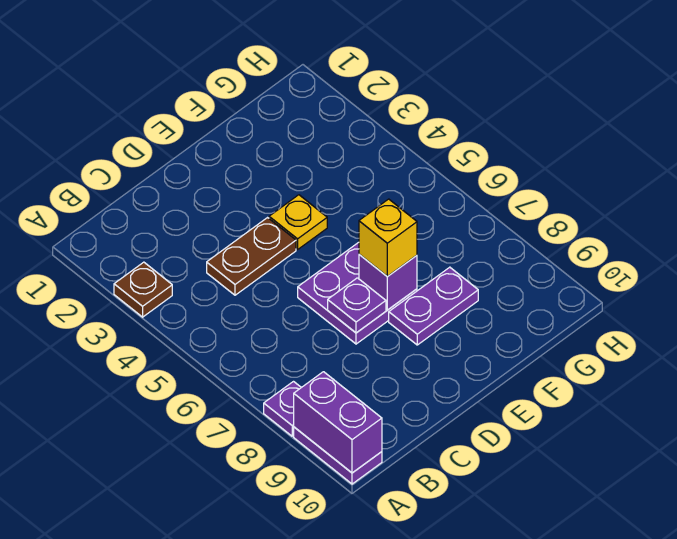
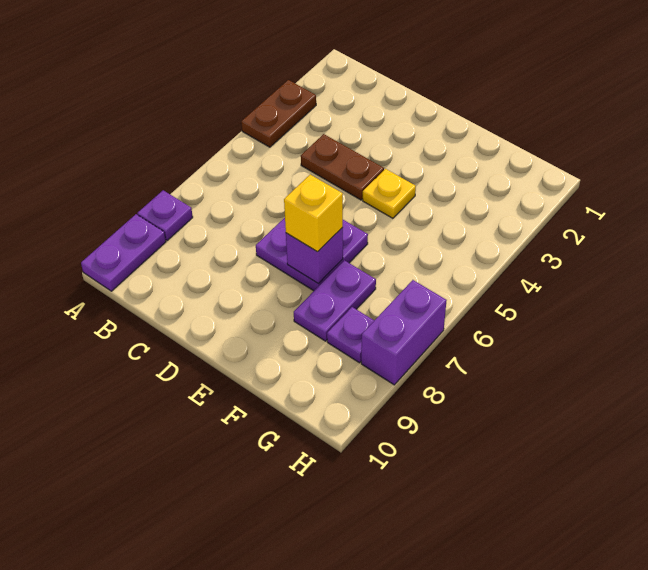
brown 1x1 plate [114,262,172,317] -> brown 1x2 plate [241,80,316,147]
purple 1x2 brick [294,372,382,473] -> purple 1x2 brick moved to [361,280,447,385]
purple 1x1 plate [328,278,386,333] -> purple 1x1 plate moved to [327,307,374,363]
purple 1x2 plate [389,267,478,345] -> purple 1x2 plate turned to [294,260,376,341]

